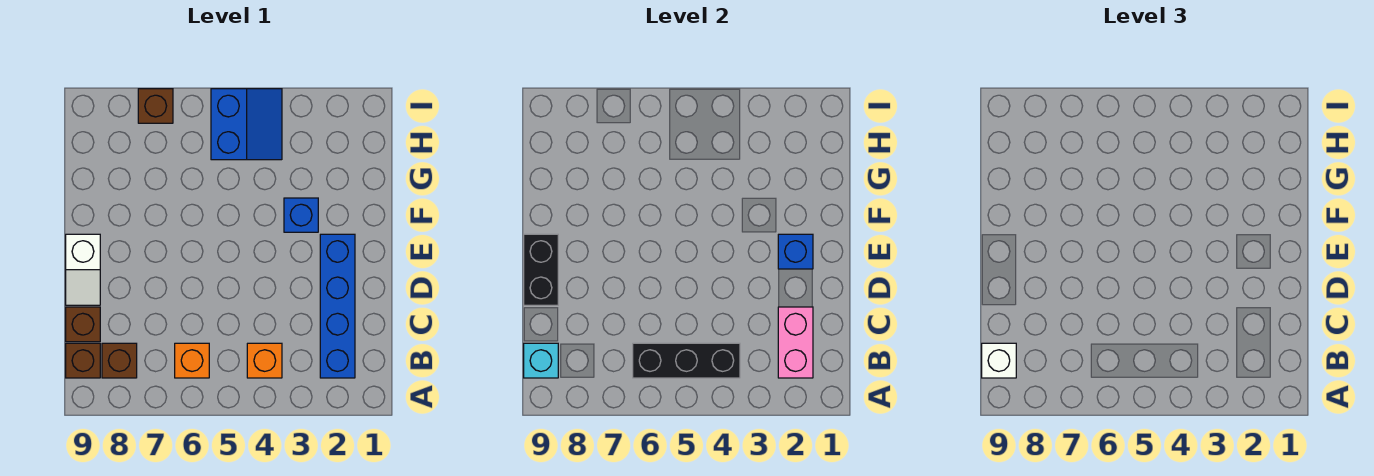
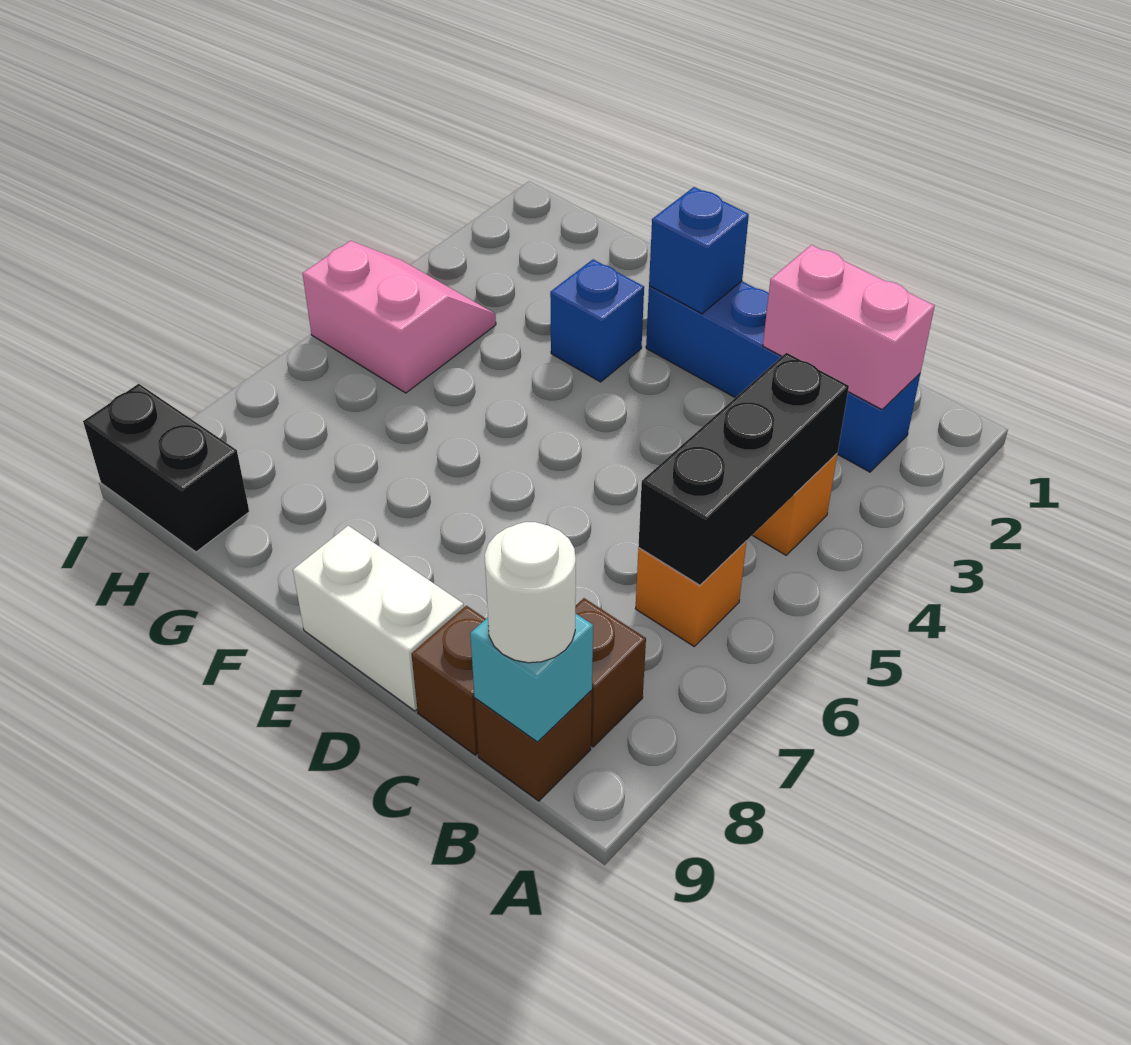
white 1x1 brick [982,343,1016,378] -> white 1x1 round brick [485,522,576,663]
white 1x2 slope [66,234,100,305] -> white 1x2 brick [293,526,464,711]
black 1x2 brick [524,234,558,305] -> black 1x2 brick moved to [83,384,249,552]
blue 2x2 slope [211,89,282,160] -> pink 2x2 slope [302,241,496,393]
brown 1x1 brick [138,89,173,123] -> none

